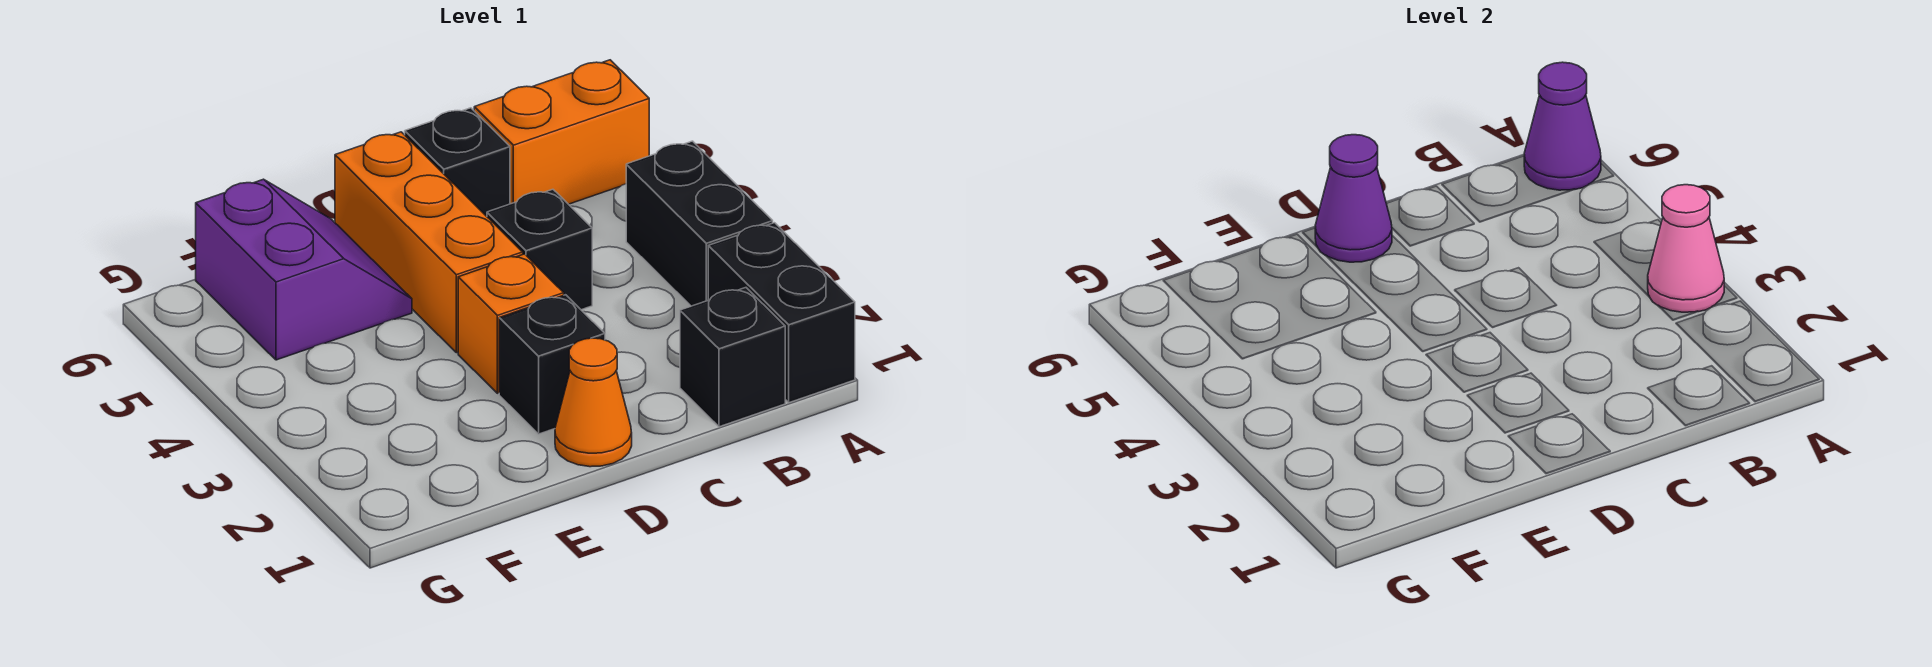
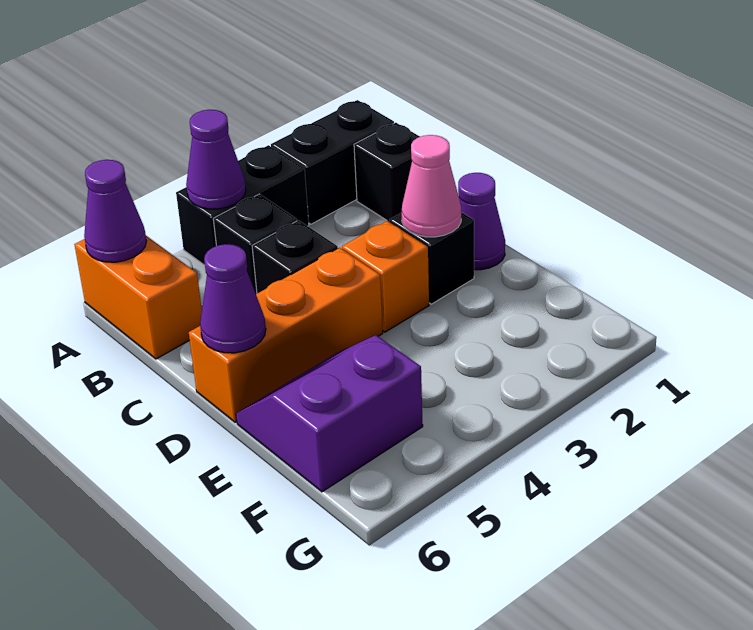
pink 1x1 cone [1648,185,1724,312] -> pink 1x1 cone moved to [402,135,461,237]
none -> purple 1x1 cone [186,110,246,209]
black 1x1 brick [405,108,510,216] -> black 1x1 brick moved to [213,194,297,294]
orange 1x1 cone [555,338,632,467] -> purple 1x1 cone [458,173,505,270]

